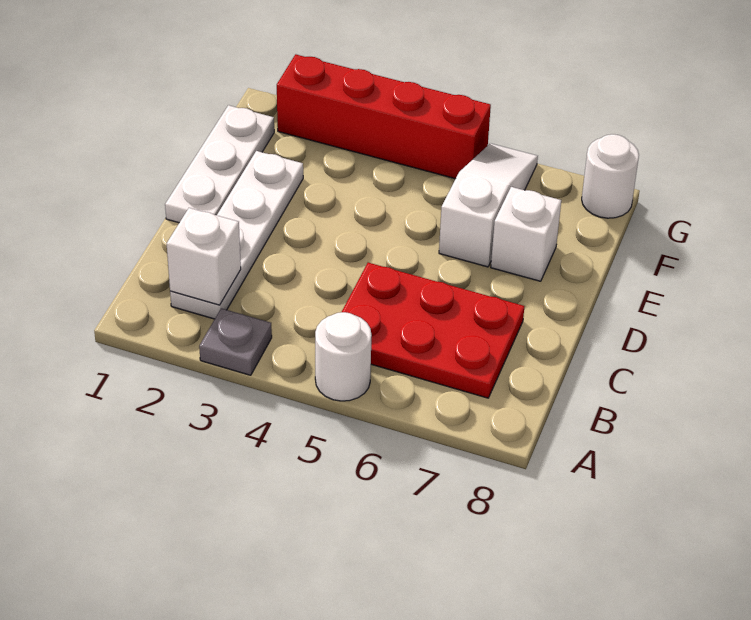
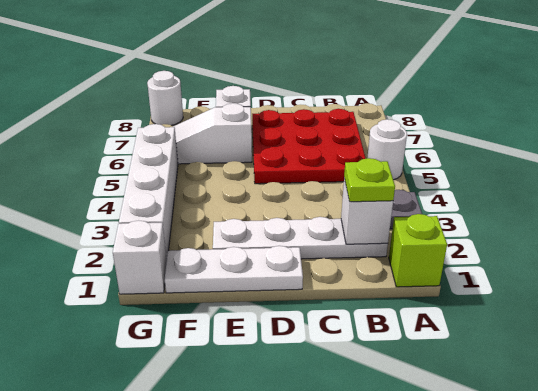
none -> lime 1x1 brick [389,214,447,287]
none -> lime 1x1 plate [344,158,395,202]
red 2x3 plate [342,263,524,398] -> red 3x3 plate [252,109,366,184]
none -> white 1x1 brick [113,220,167,294]
red 1x4 brick [277,54,491,179] -> white 1x4 brick [119,124,178,258]

